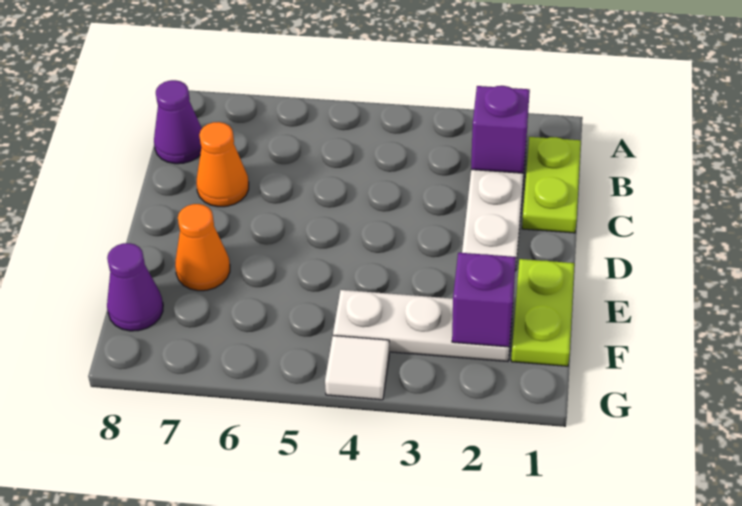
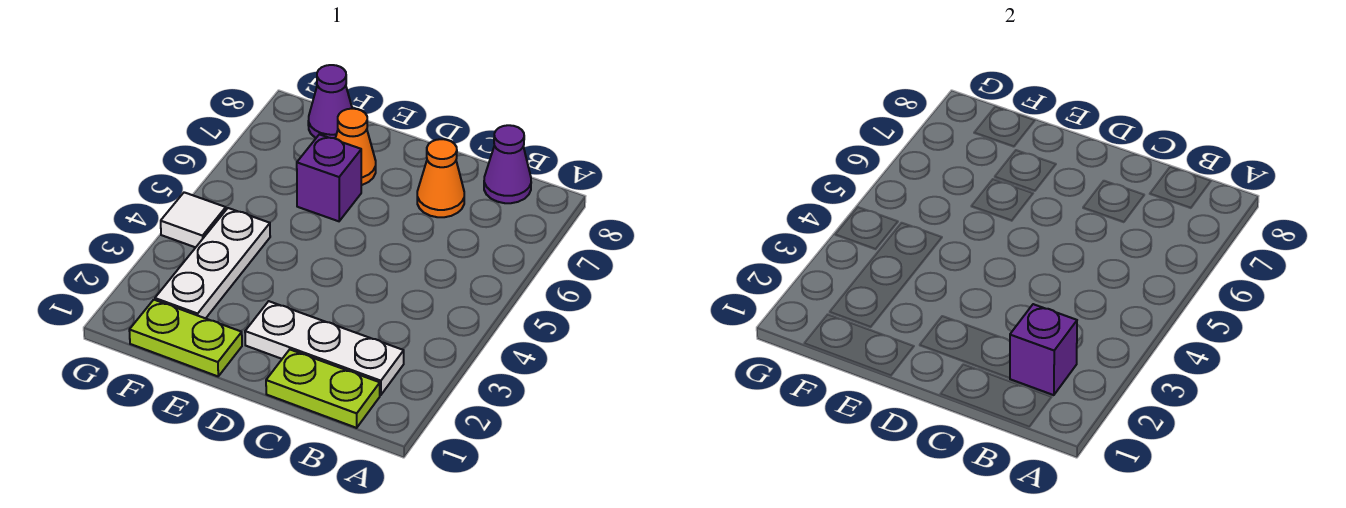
purple 1x1 brick [452,253,516,347] -> purple 1x1 brick moved to [297,134,361,221]

